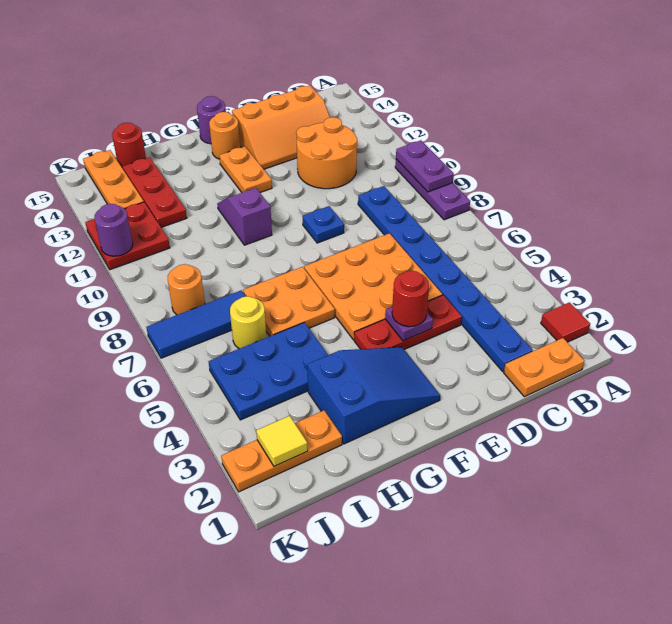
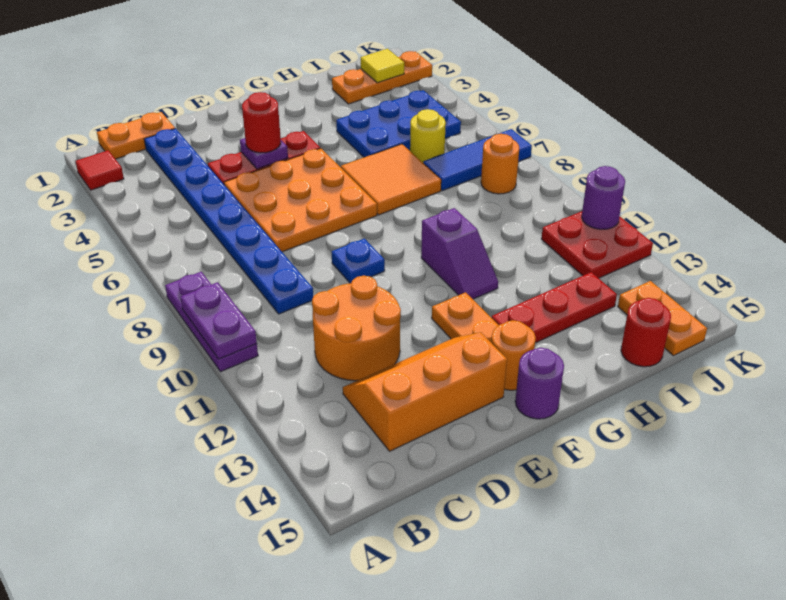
blue 2x3 slope [307,347,440,444] -> none
orange 2x2 plate [243,267,335,336] -> orange 2x2 tile [341,144,441,215]
red 1x3 plate [123,157,187,227] -> red 1x3 plate turned to [492,272,617,343]
orange 1x3 plate [83,150,144,209] -> orange 1x2 plate [618,281,707,356]

